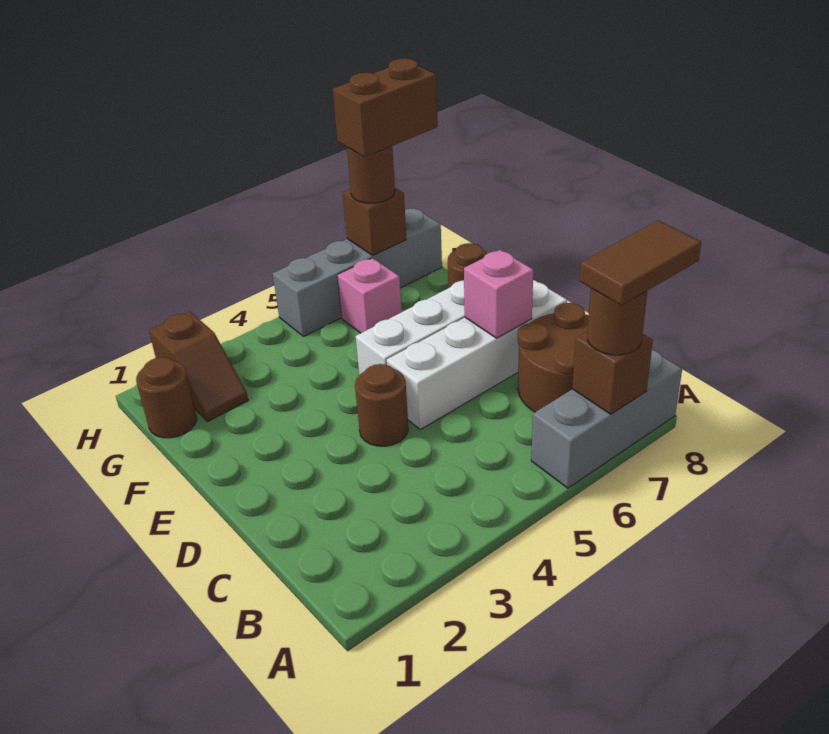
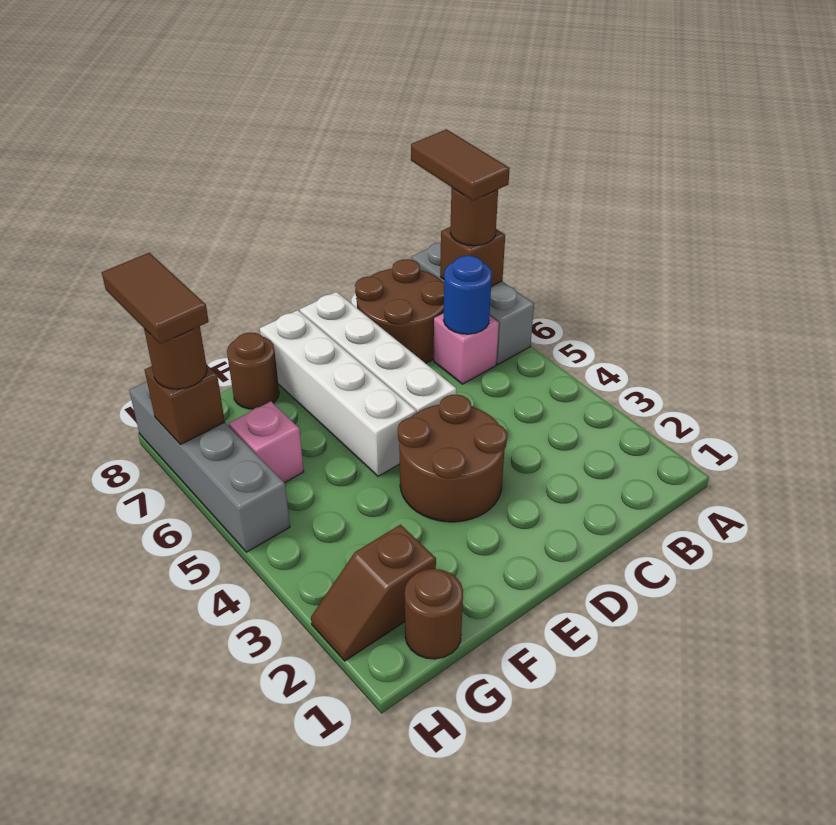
none -> blue 1x1 round brick [444,256,492,334]
brown 1x1 round brick [355,364,408,446] -> brown 2x2 round brick [398,395,507,522]
pink 1x1 brick [464,250,533,338] -> pink 1x1 brick moved to [434,313,499,384]
brown 1x2 slope [149,311,248,421] -> brown 1x2 slope turned to [311,525,436,661]
brown 1x2 brick [333,58,438,157] -> brown 1x2 tile [102,253,209,344]

